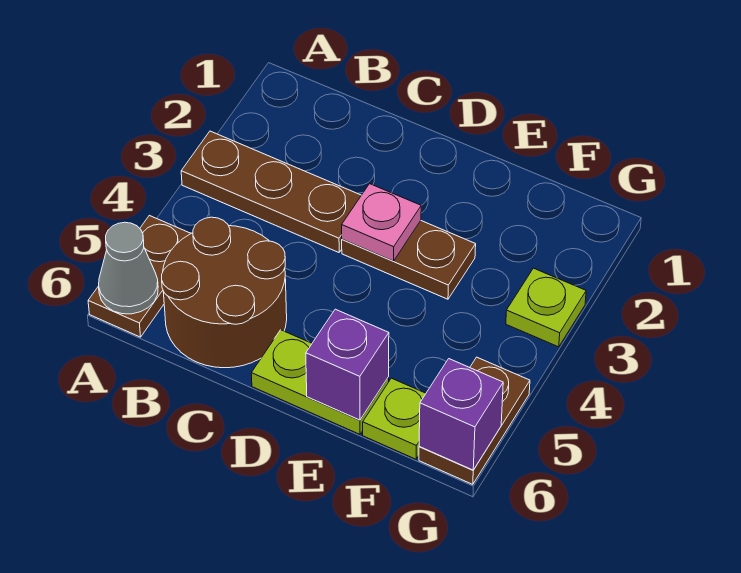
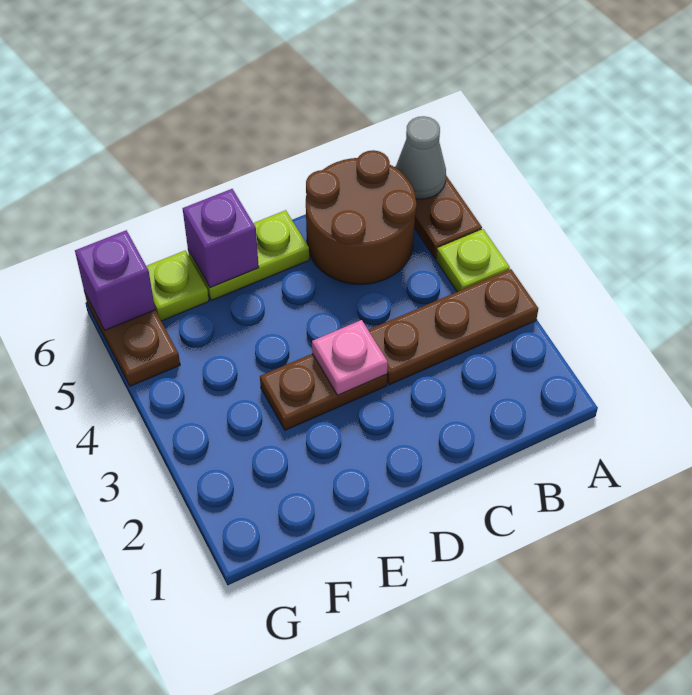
lime 1x1 plate [506,268,586,347] -> lime 1x1 plate moved to [436,229,510,292]

